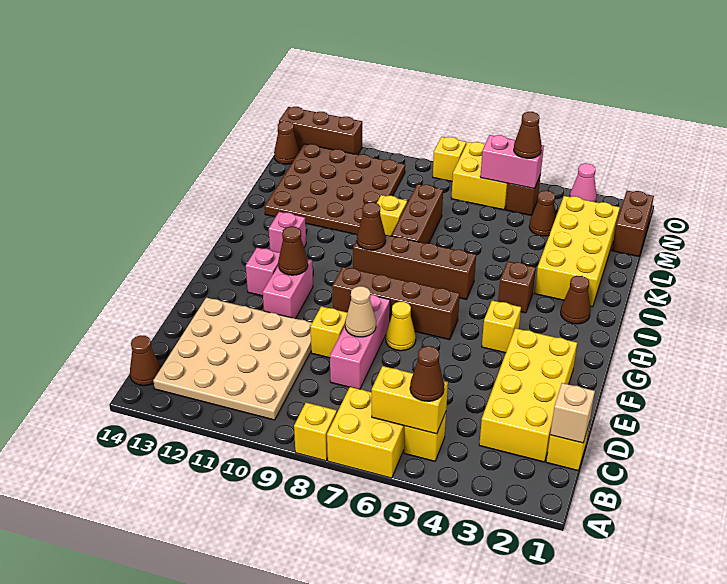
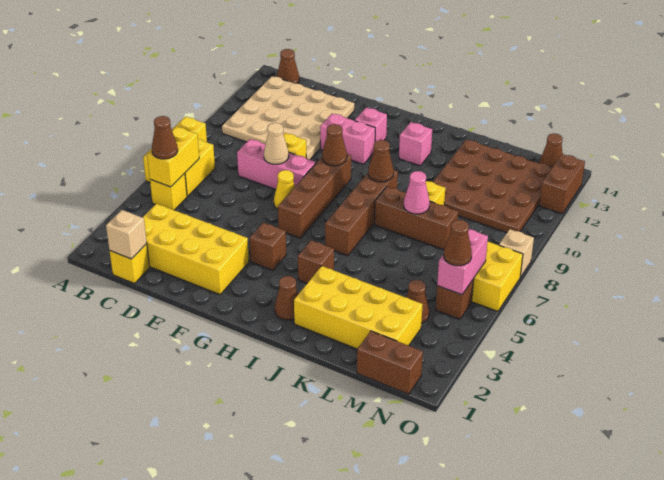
yellow 1x1 brick [482,300,521,353] -> brown 1x1 brick [250,223,286,270]
brown 1x1 cone [278,226,308,275] -> brown 1x1 cone moved to [322,124,347,166]
pink 1x1 cone [570,163,597,202] -> pink 1x1 cone moved to [404,171,430,214]
yellow 1x1 brick [433,137,466,181] -> tan 1x1 brick [499,229,534,277]
brown 1x3 brick [279,107,362,155] -> brown 1x2 brick [539,154,585,214]

